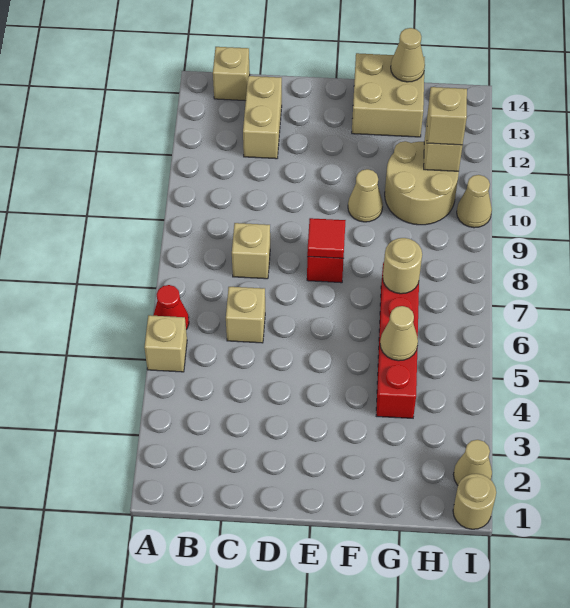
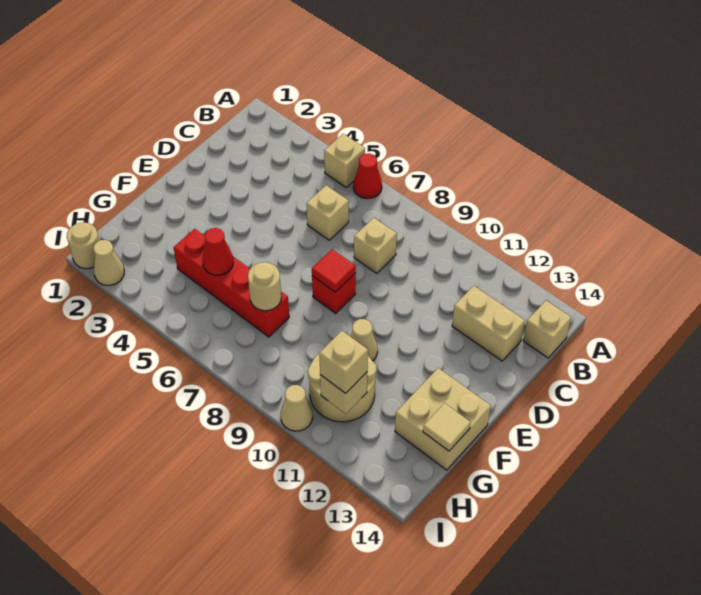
tan 1x1 cone [380,306,418,361] -> red 1x1 cone [202,228,233,275]
tan 1x1 cone [391,28,425,82] -> tan 1x1 tile [423,403,471,451]

